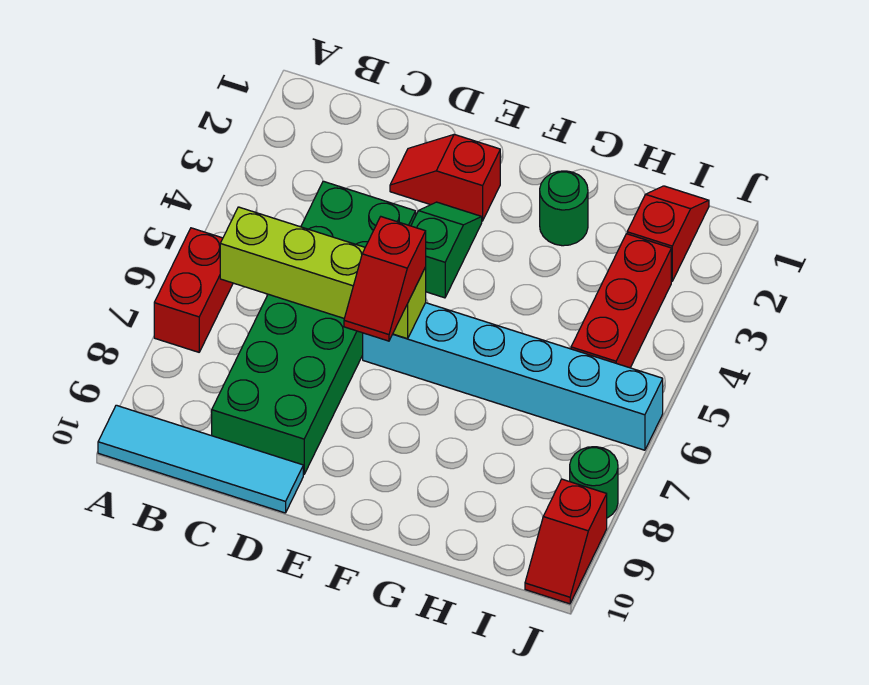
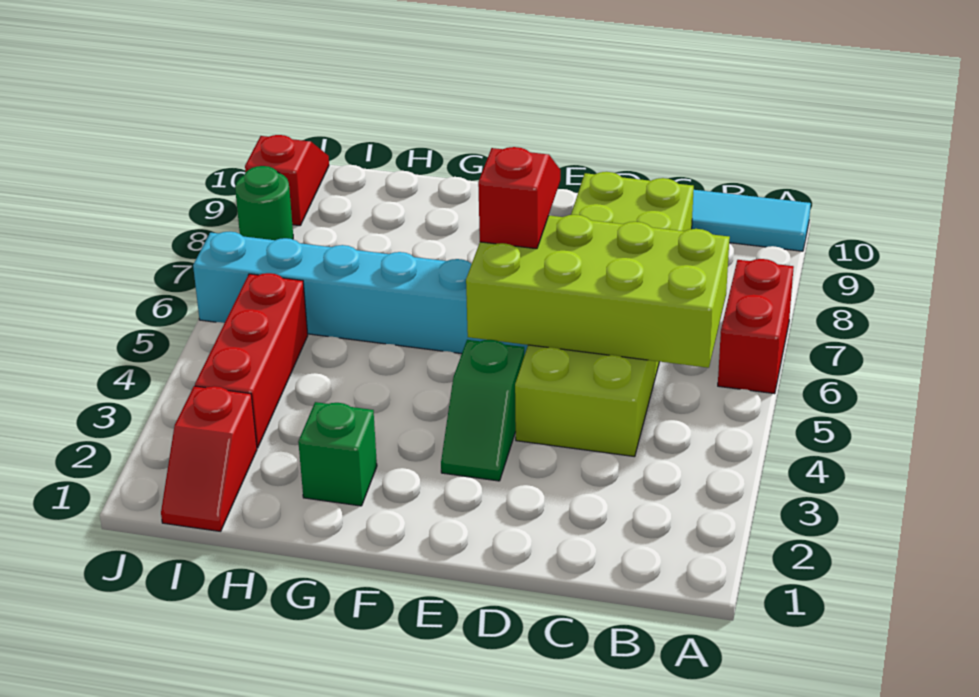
lime 1x4 brick [220,207,426,339] -> lime 2x4 brick [466,215,730,368]
green 2x6 brick [212,181,416,475] -> lime 2x6 brick [515,172,694,457]
red 1x2 slope [390,134,500,221] -> none
green 1x1 round brick [540,171,588,246] -> green 1x1 brick [298,402,377,506]

